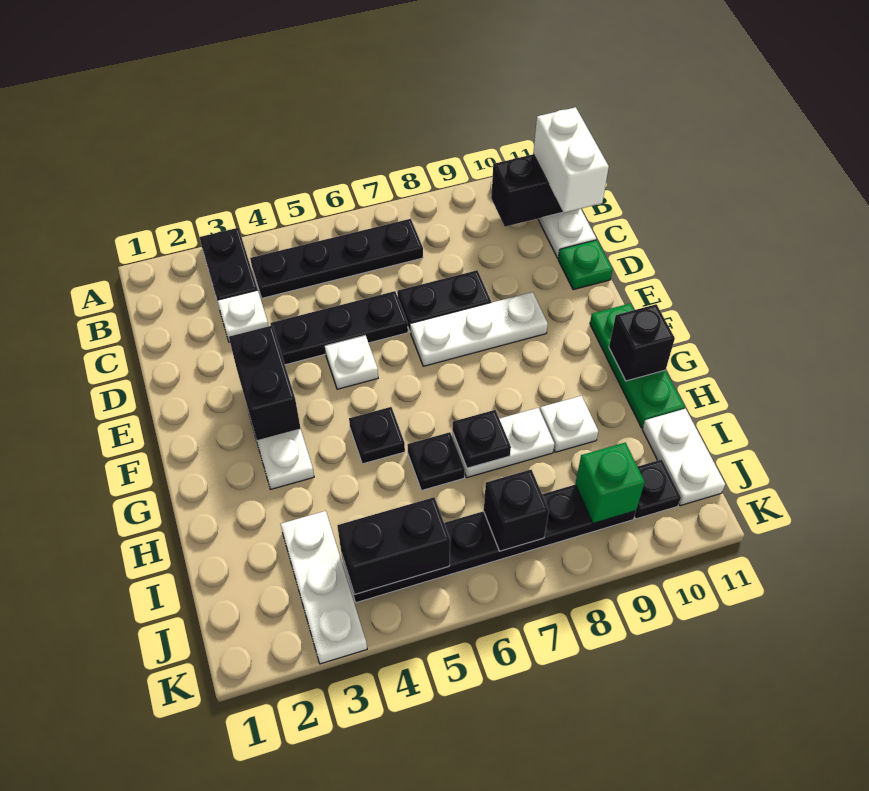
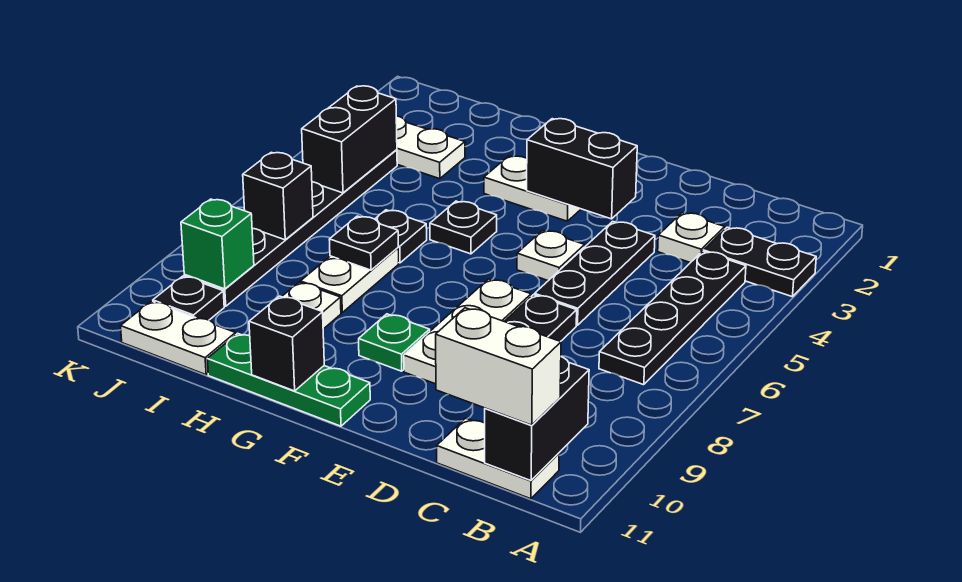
green 1x1 plate [558,240,613,290] -> green 1x1 plate moved to [359,314,430,371]

